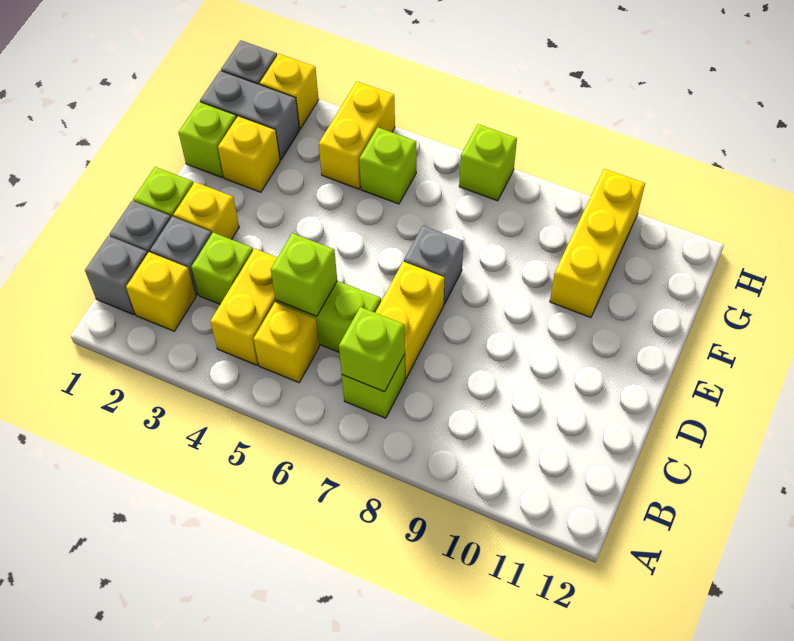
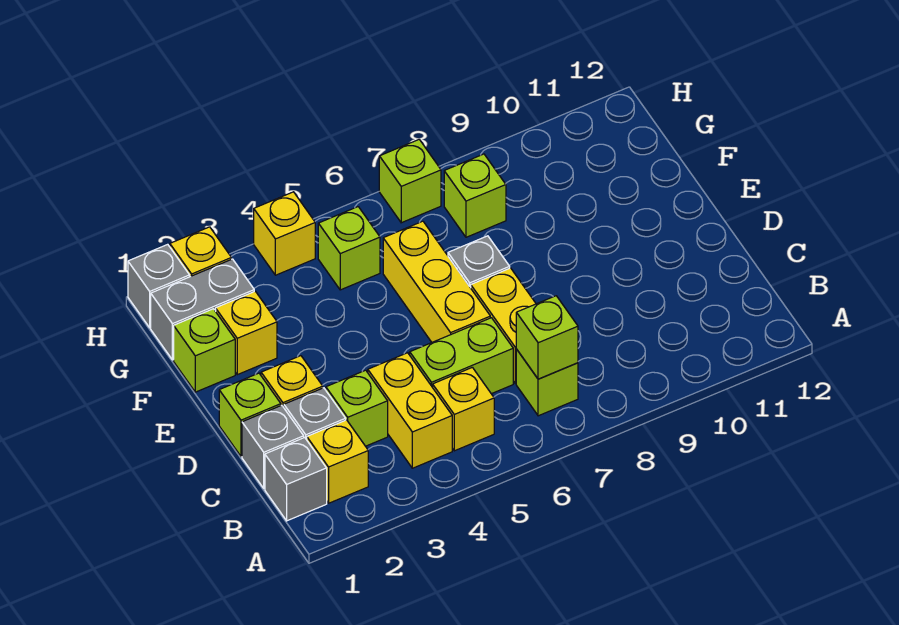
lime 1x1 brick [271,233,337,316] -> lime 1x1 brick moved to [444,154,506,237]
yellow 1x3 brick [550,169,645,318] -> yellow 1x3 brick moved to [383,221,490,342]
yellow 1x2 brick [319,82,395,189] -> yellow 1x1 brick [254,192,315,275]

